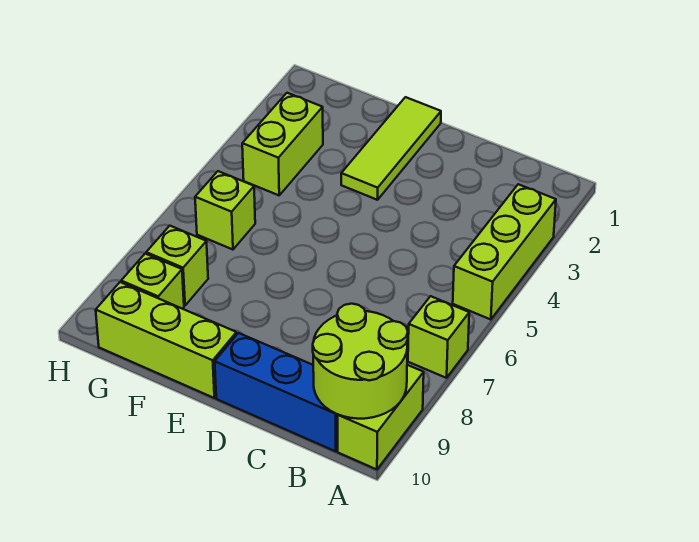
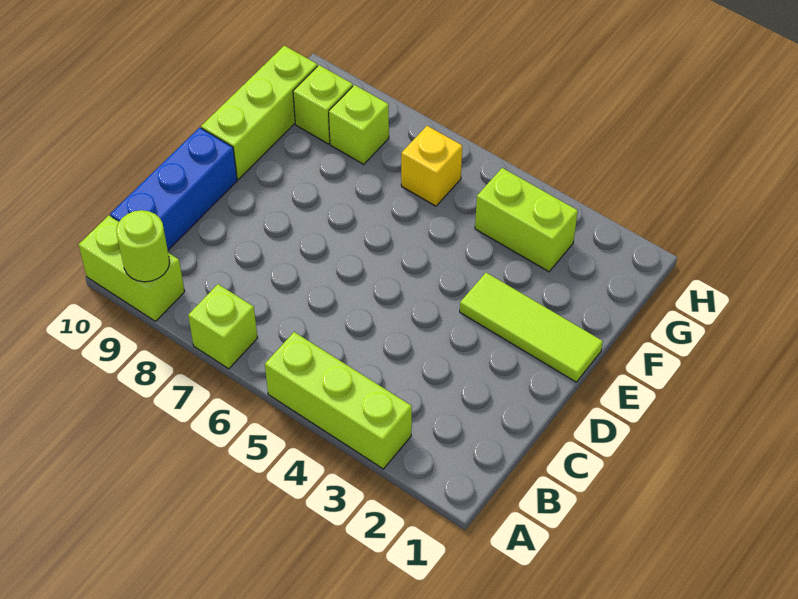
lime 2x2 round brick [313,304,408,419] -> lime 1x1 round brick [116,210,169,282]
lime 1x1 brick [195,171,255,250] -> yellow 1x1 brick [401,126,462,206]

